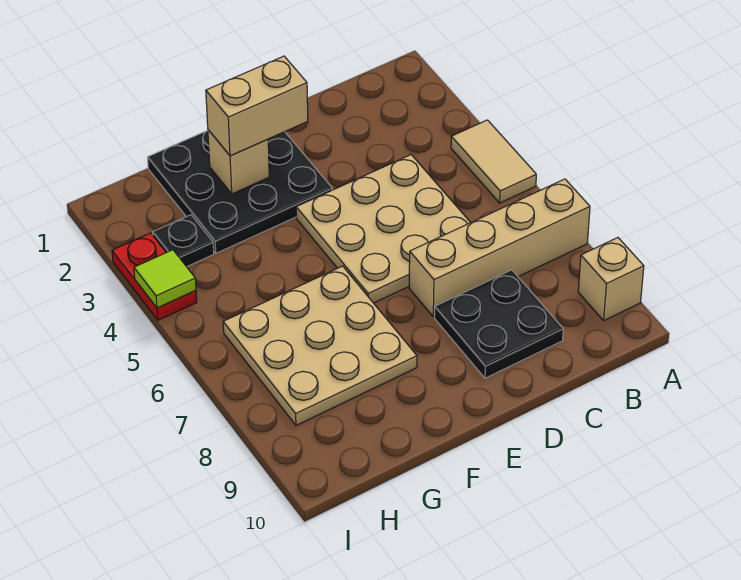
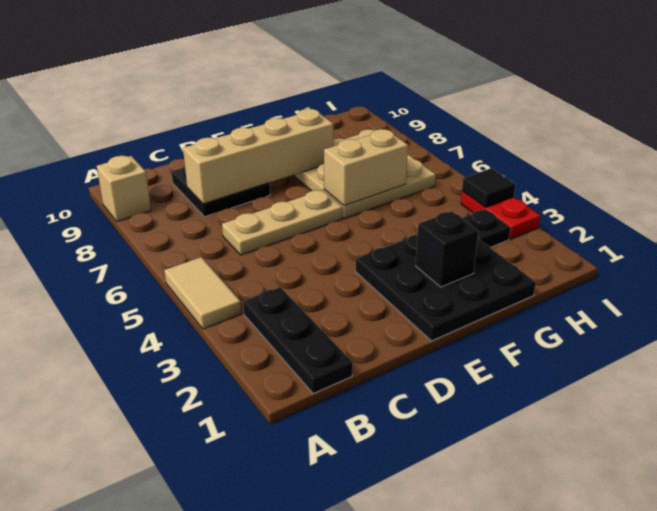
tan 1x4 brick [409,179,590,317] -> tan 1x4 brick moved to [183,109,333,204]
none -> black 1x3 plate [243,287,353,394]
tan 3x3 plate [296,155,471,303] -> tan 1x3 plate [222,190,342,255]
tan 1x2 brick [206,56,308,156] -> tan 1x2 brick moved to [324,129,408,206]
tan 1x1 brick [208,130,269,194] -> black 1x1 brick [416,211,478,287]
lime 1x1 tile [134,250,196,308] -> black 1x1 tile [462,168,516,207]

